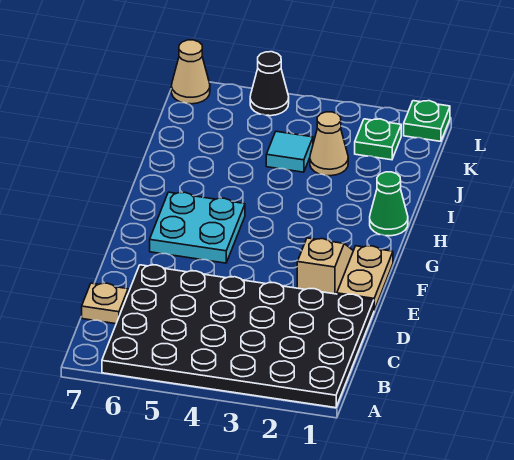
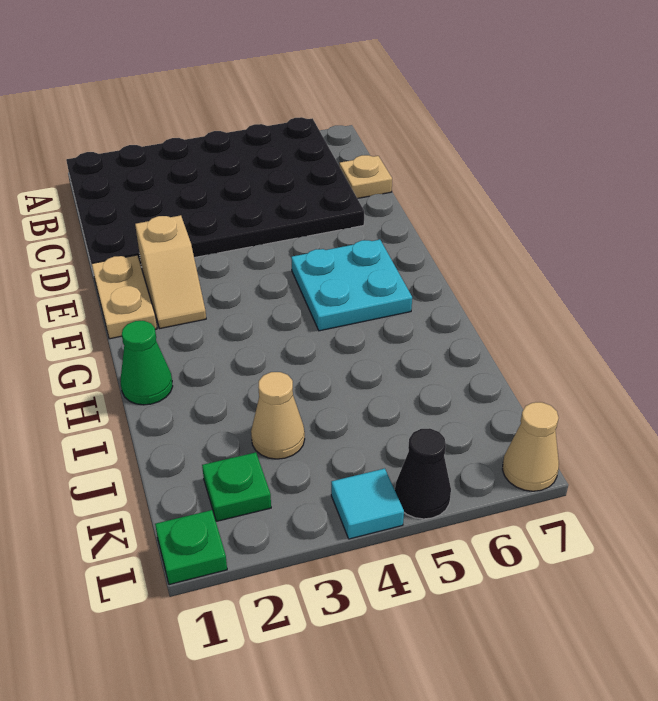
cyan 1x1 tile [266,131,313,172] -> cyan 1x1 tile moved to [331,468,404,539]

